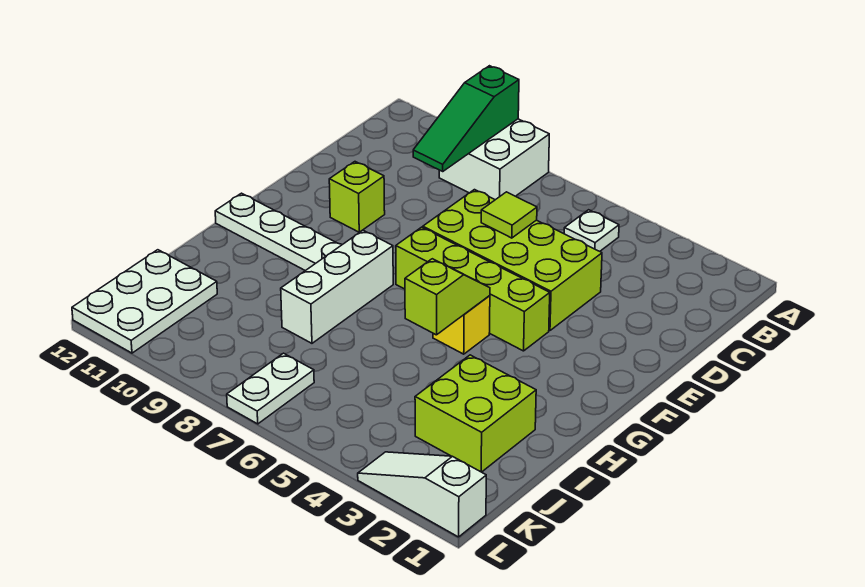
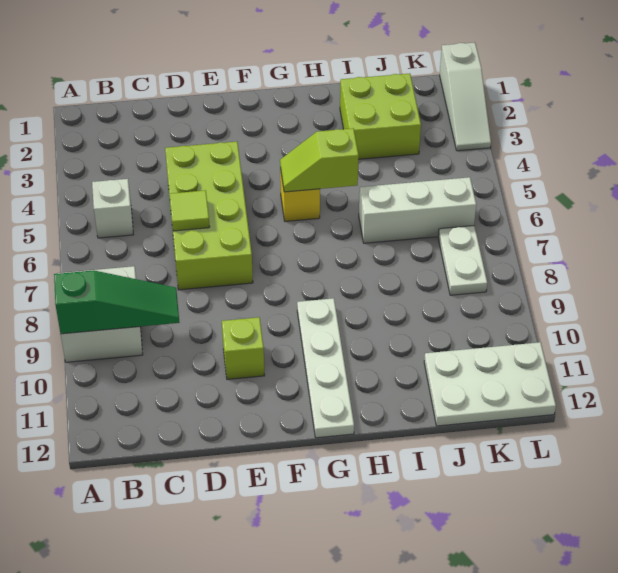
white 1x1 plate [564,210,619,251] -> white 1x1 brick [92,179,133,238]
lime 1x4 brick [396,227,550,351] -> none
white 1x3 brick [281,230,393,343] -> white 1x3 brick moved to [359,177,476,243]
white 1x2 plate [227,353,314,424] -> white 1x2 plate turned to [438,226,487,295]

